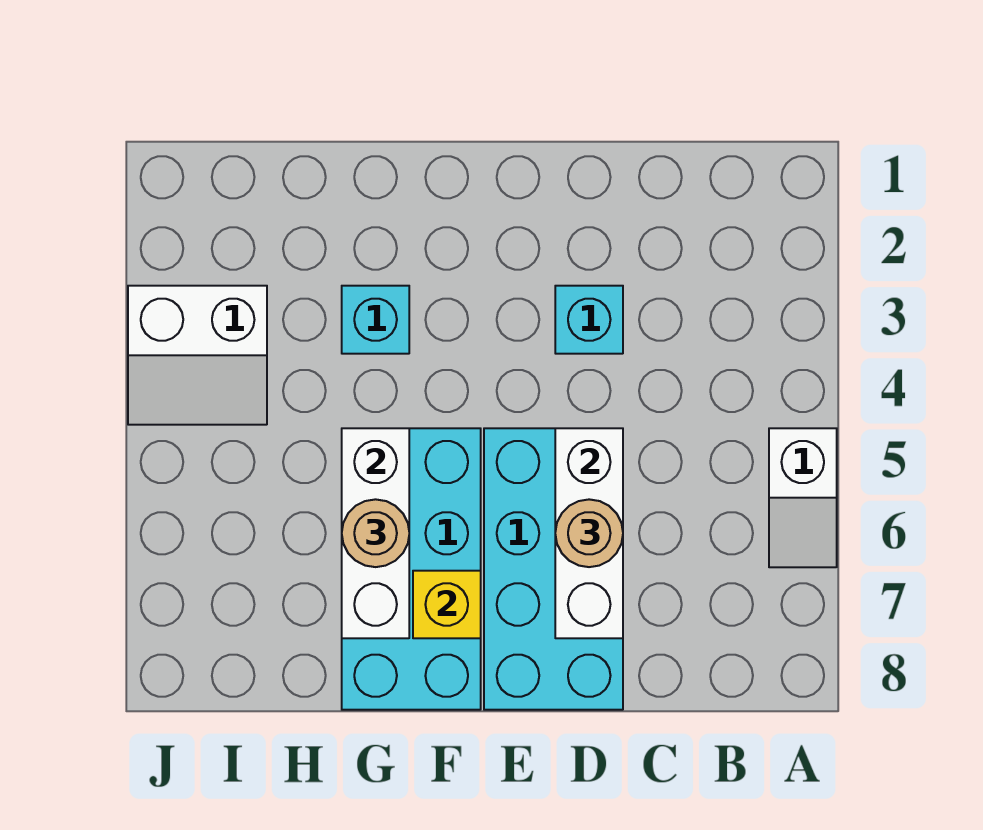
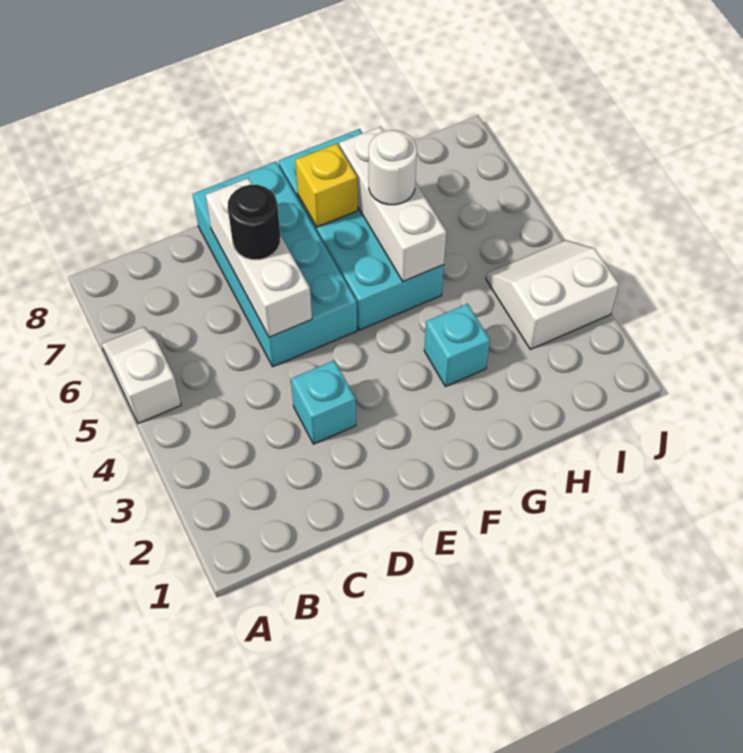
tan 1x1 round brick [555,499,623,567] -> black 1x1 round brick [228,185,280,260]
tan 1x1 round brick [342,499,409,567] -> white 1x1 round brick [369,130,417,205]

